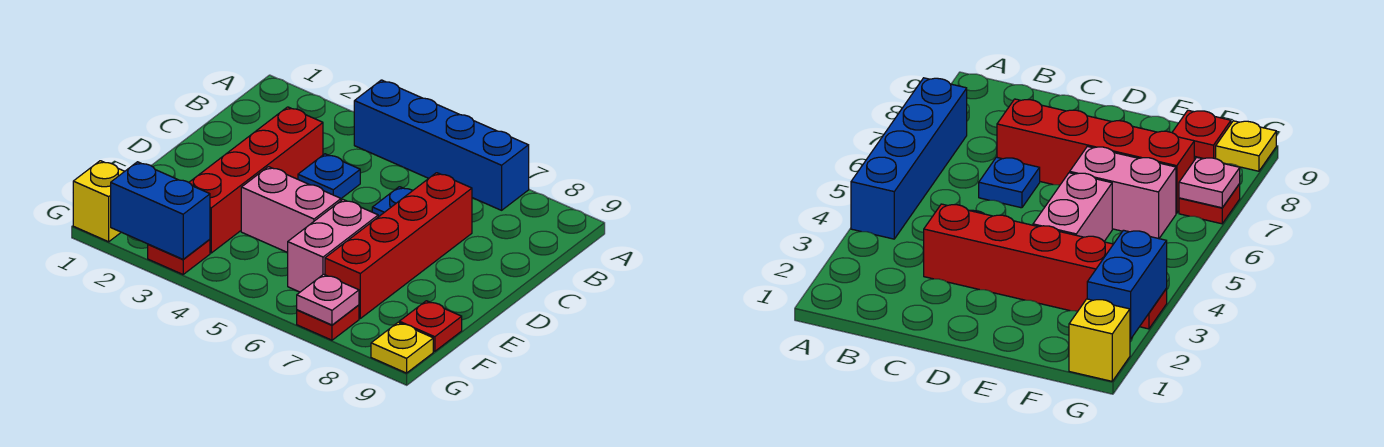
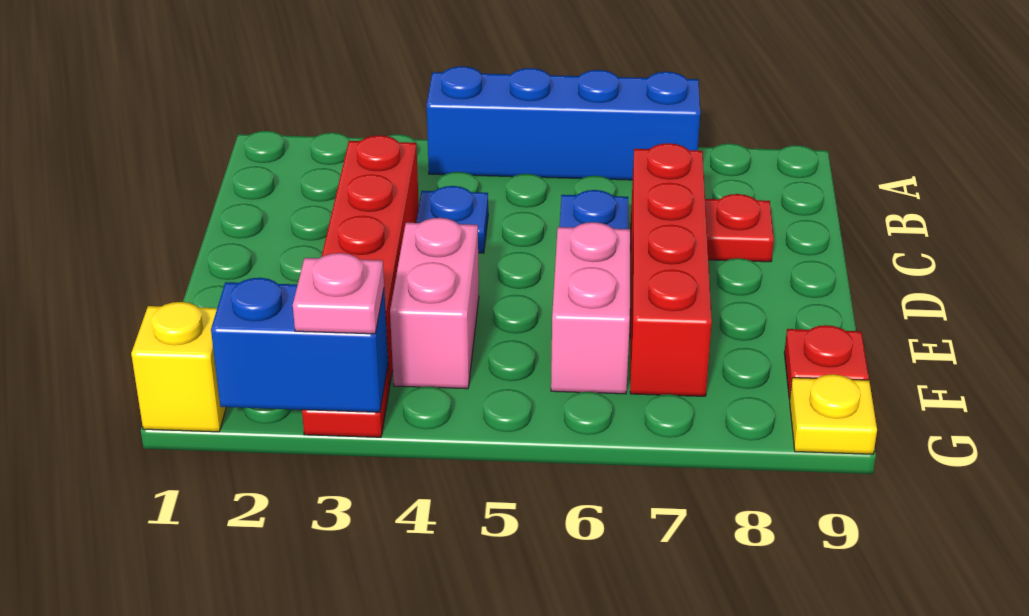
pink 1x2 brick [241,167,341,253] -> pink 1x2 brick turned to [390,218,479,389]
red 1x1 plate [297,305,359,340] -> red 1x1 plate moved to [705,194,774,262]
pink 1x1 plate [297,274,359,325] -> pink 1x1 plate moved to [293,253,384,334]

